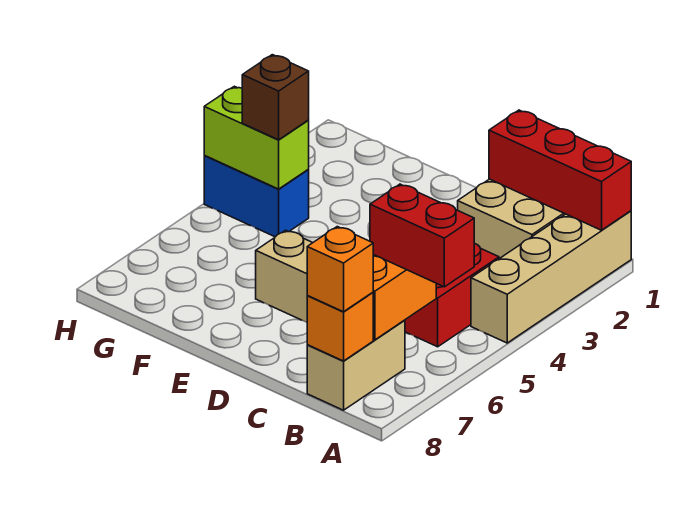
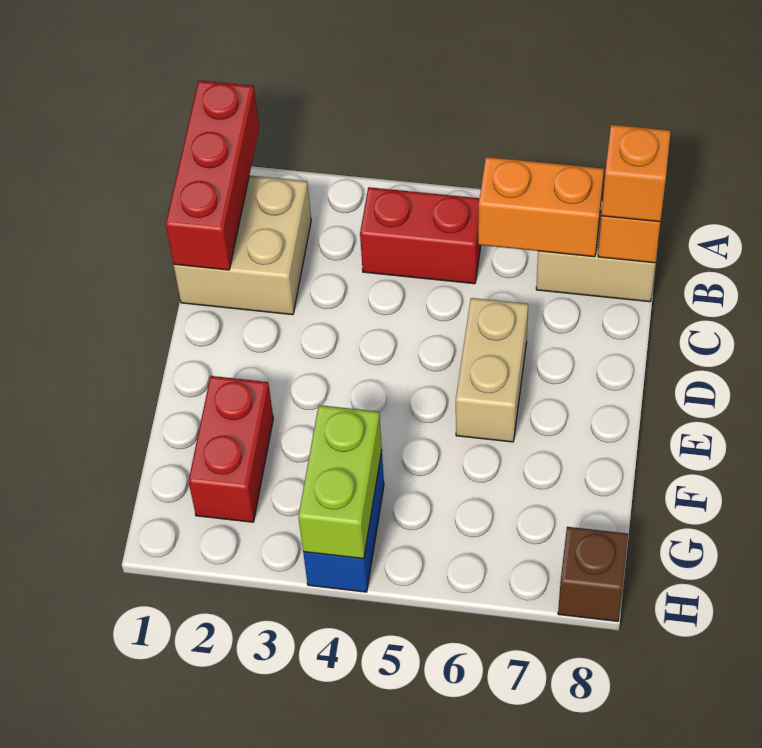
tan 1x4 brick [471,211,631,343] -> none
red 1x2 brick [370,184,474,287] -> red 1x2 brick moved to [188,376,273,522]
brown 1x1 brick [242,55,309,140] -> brown 1x1 brick moved to [558,527,628,621]

